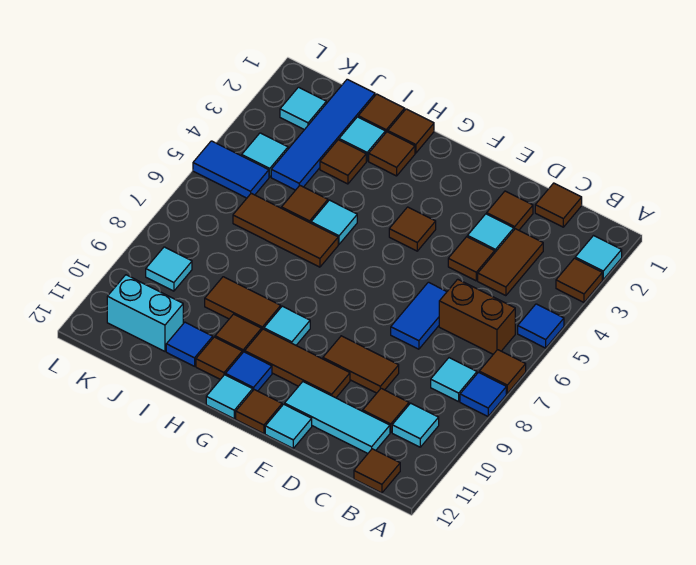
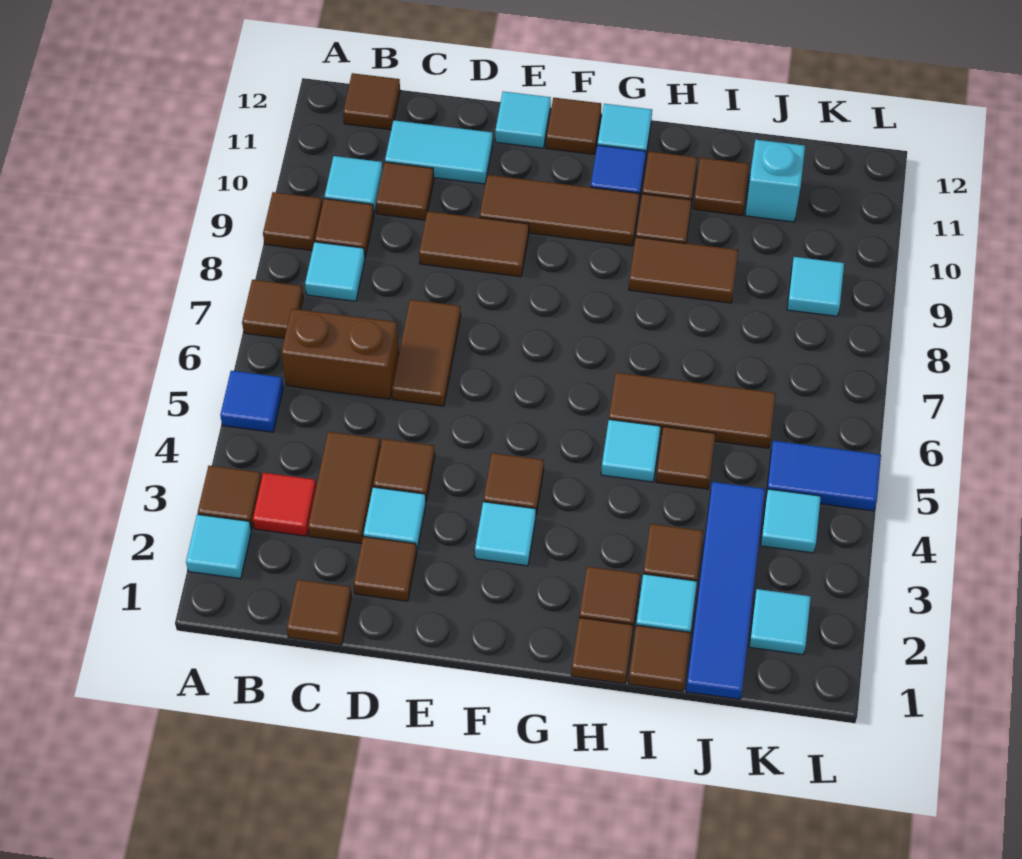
blue 1x1 tile [460,372,506,416] -> none
none -> brown 1x1 tile [263,192,322,250]
none -> red 1x1 tile [253,473,316,536]
none -> brown 1x1 tile [315,198,374,256]
cyan 1x3 tile [285,382,390,453] -> cyan 1x2 tile [385,120,493,184]
blue 1x2 tile [391,282,447,349] -> brown 1x2 tile [392,300,461,406]
cyan 1x1 tile [264,306,310,345] -> cyan 1x1 tile moved to [475,502,536,566]
blue 1x1 tile [166,322,213,366] -> brown 1x1 tile [693,158,749,215]
cyan 1x2 brick [107,275,183,351] -> cyan 1x1 brick [745,140,805,222]

